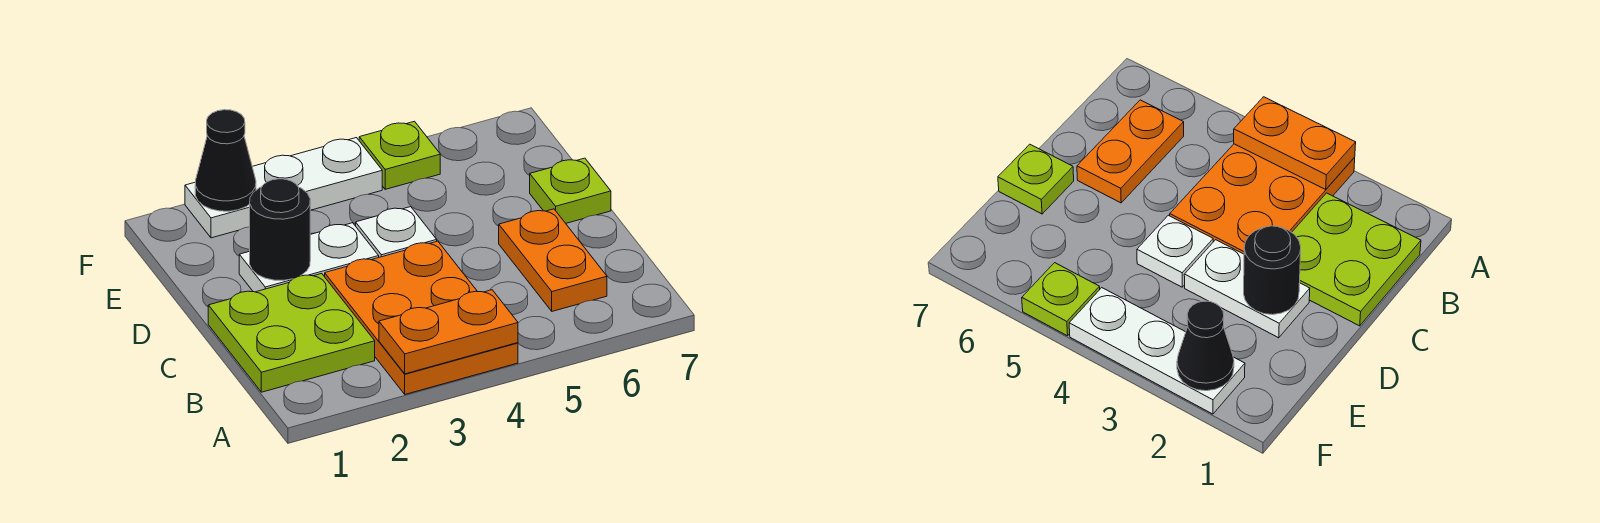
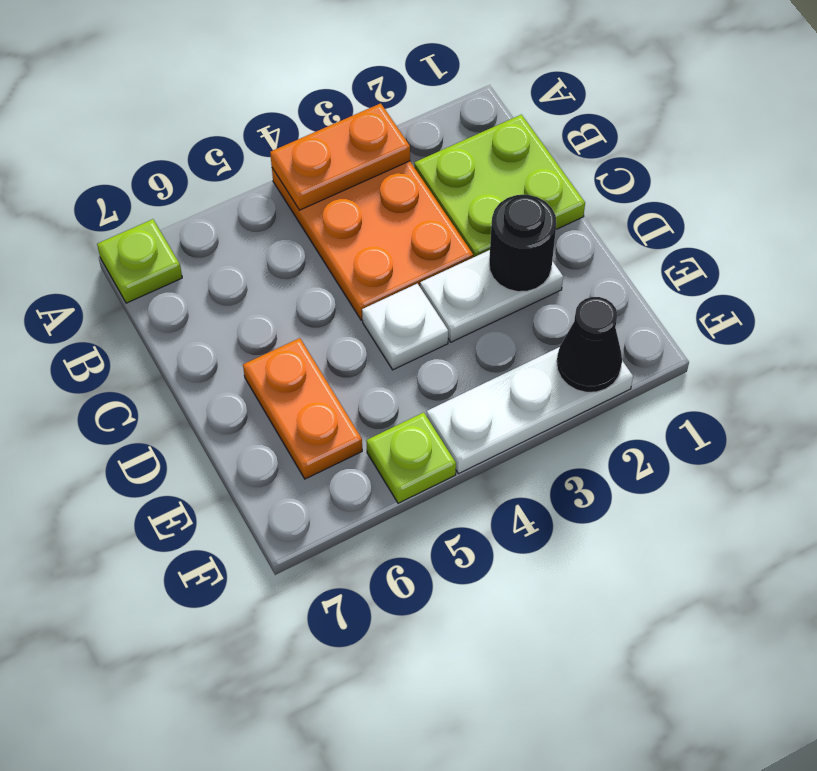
orange 1x2 plate [499,209,607,311] -> orange 1x2 plate moved to [243,338,362,479]
lime 1x1 plate [530,158,611,223] -> lime 1x1 plate moved to [97,219,182,303]

